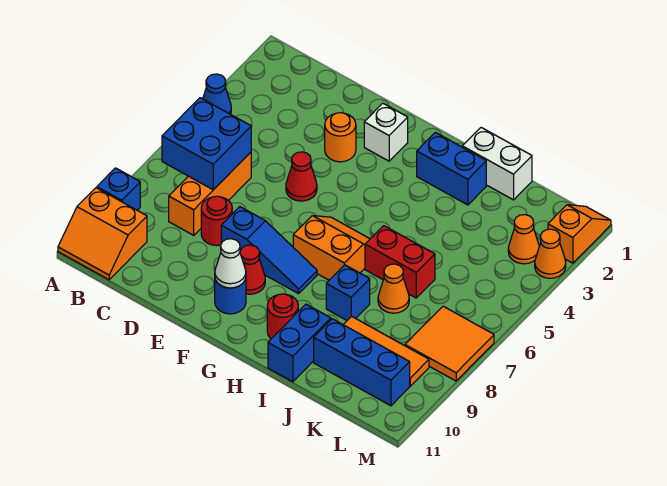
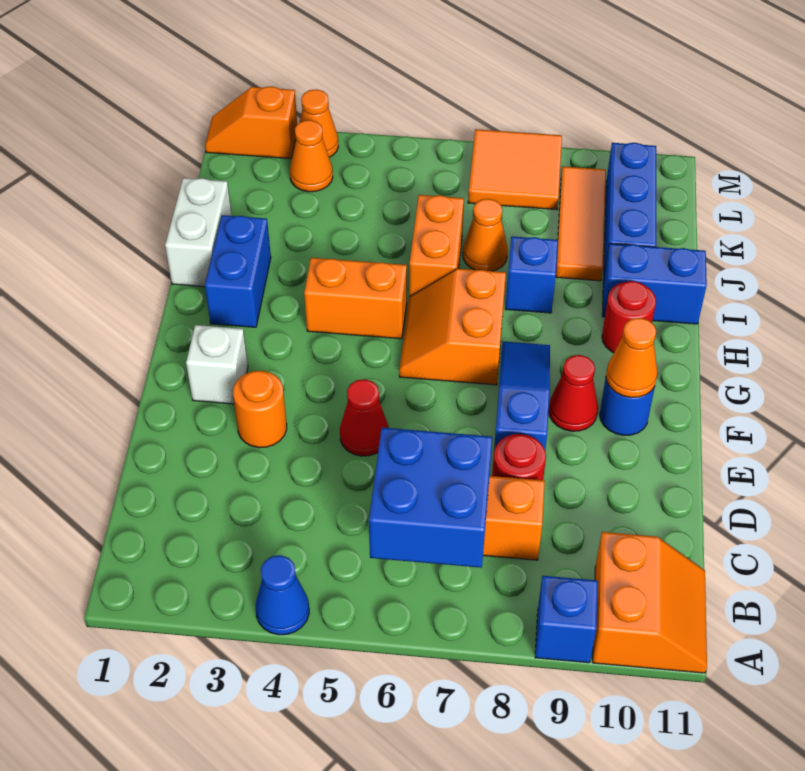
white 1x1 cone [215,239,246,288] -> orange 1x1 cone [606,318,658,398]
none -> orange 1x2 brick [304,258,407,339]
red 1x2 brick [365,226,435,298] -> orange 1x2 brick [409,195,464,296]

